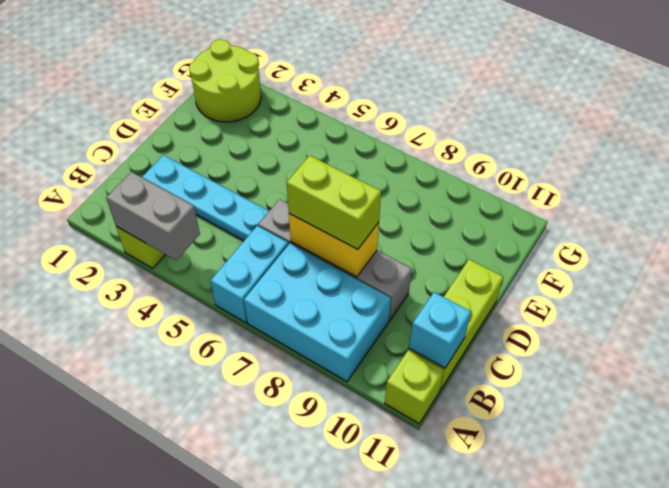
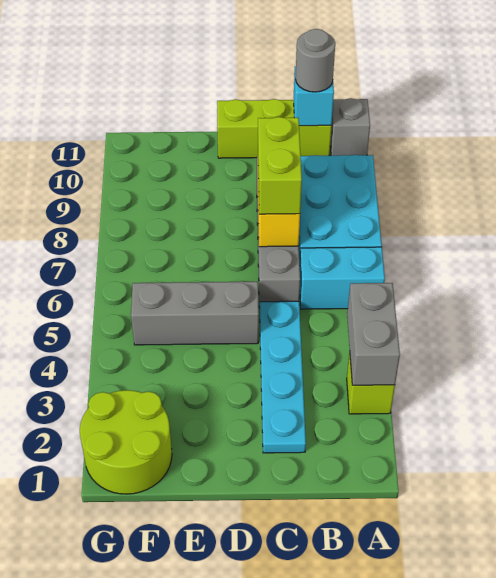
lime 1x1 brick [385,350,444,424] -> grey 1x1 brick [330,98,370,156]
none -> grey 1x1 round brick [295,29,335,92]
none -> grey 1x3 brick [131,282,259,345]

